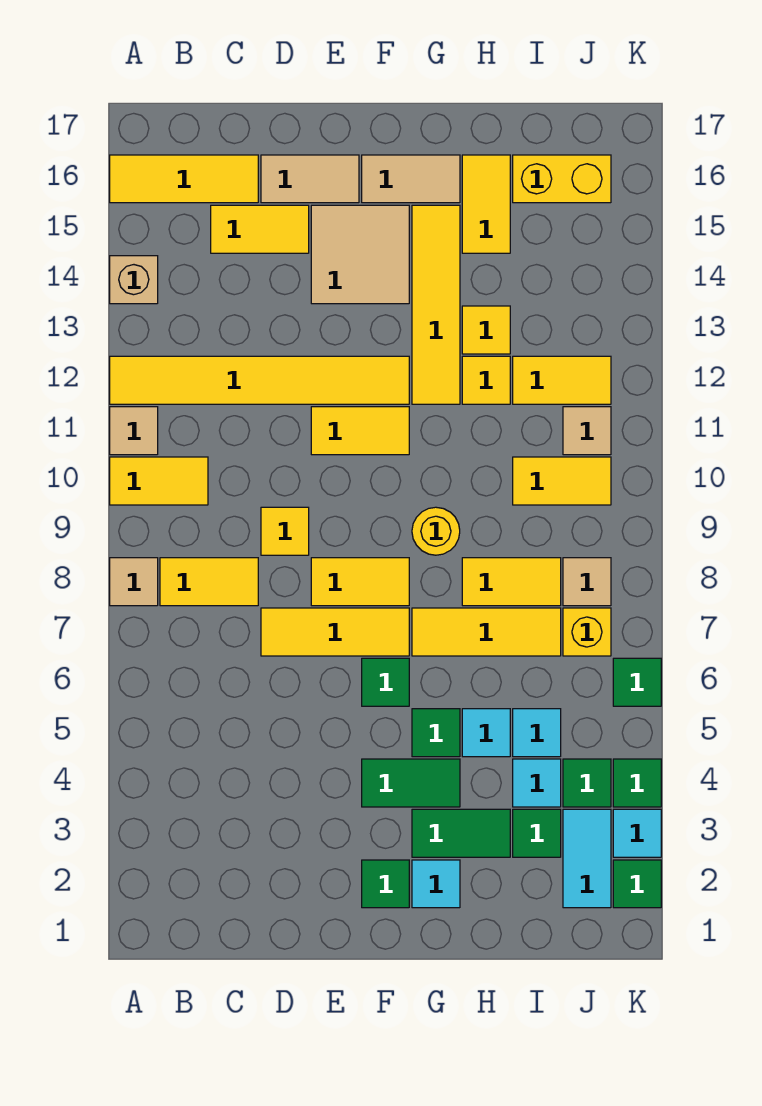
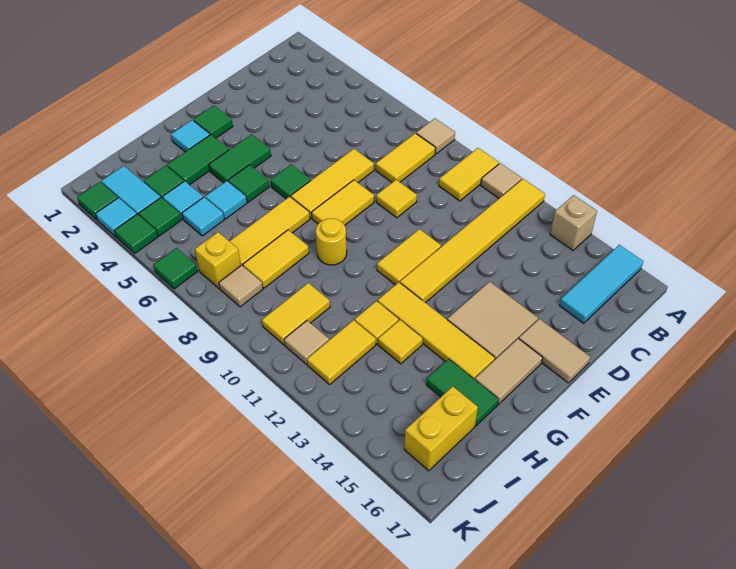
yellow 1x3 tile [110,155,258,203] -> cyan 1x3 tile [559,245,643,323]
yellow 1x2 tile [211,205,309,253] -> none
tan 1x2 tile [261,155,359,203] -> tan 1x2 tile turned to [519,319,590,383]
yellow 1x2 tile [462,155,510,253] -> green 1x2 tile [426,359,499,426]

